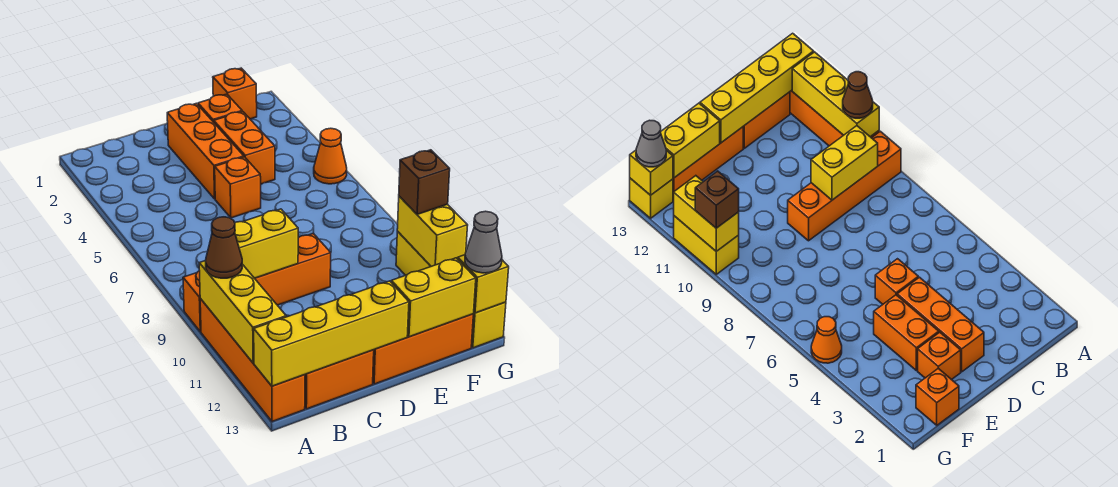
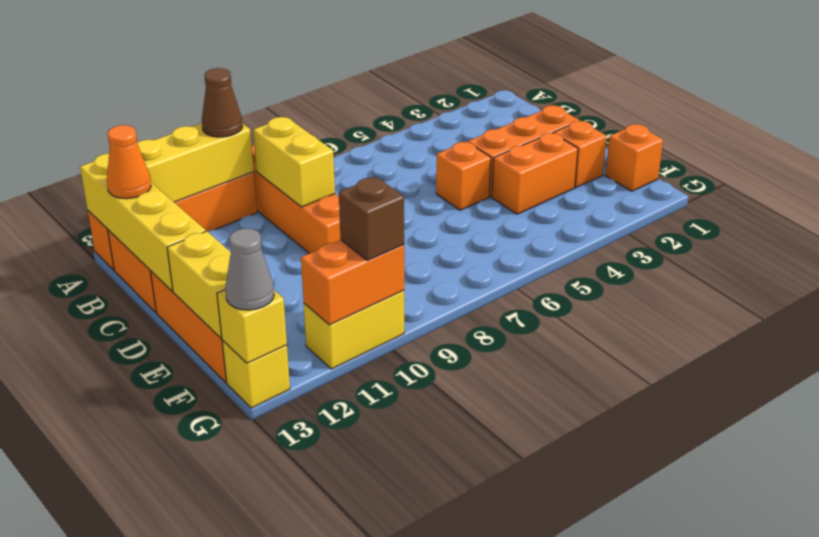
orange 1x1 cone [314,128,347,184] -> orange 1x1 cone moved to [107,125,151,199]
yellow 1x2 brick [397,196,468,266] -> orange 1x2 brick [301,240,404,325]

